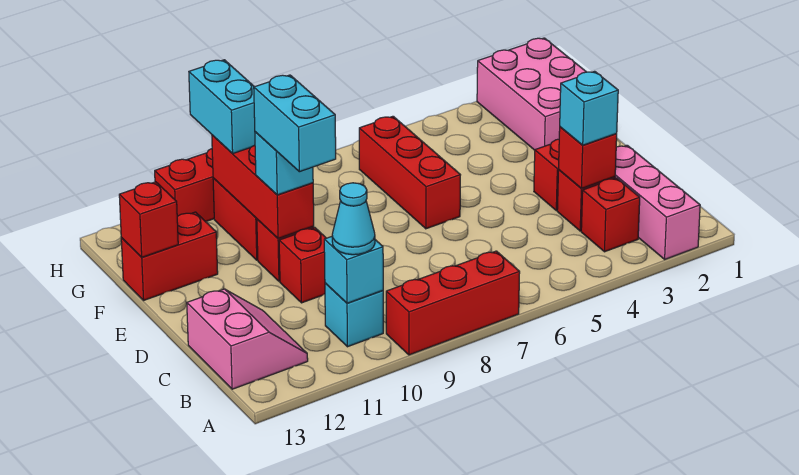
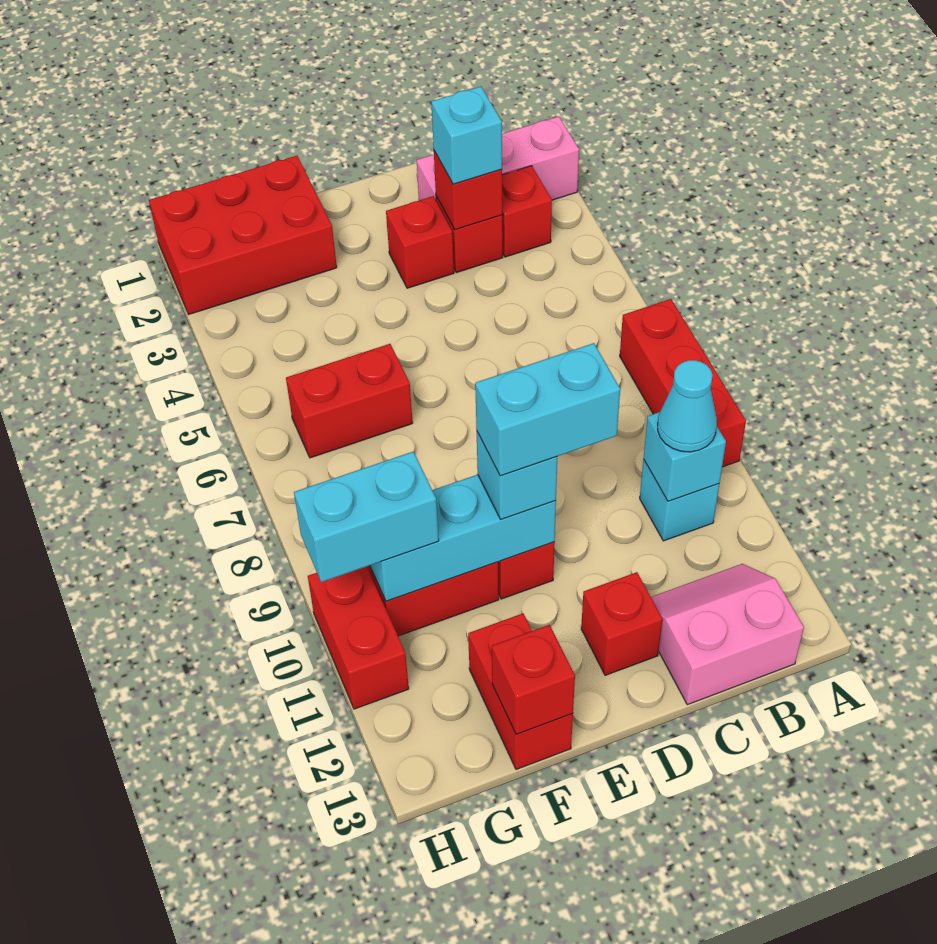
red 1x1 brick [279,228,326,303] -> red 1x1 brick moved to [581,572,662,675]
red 1x3 brick [359,116,460,229] -> red 1x2 brick [286,344,413,458]
red 1x3 brick [212,135,314,238] -> cyan 1x3 brick [370,475,556,601]
pink 2x3 brick [477,38,586,150] -> red 2x3 brick [149,156,337,314]

